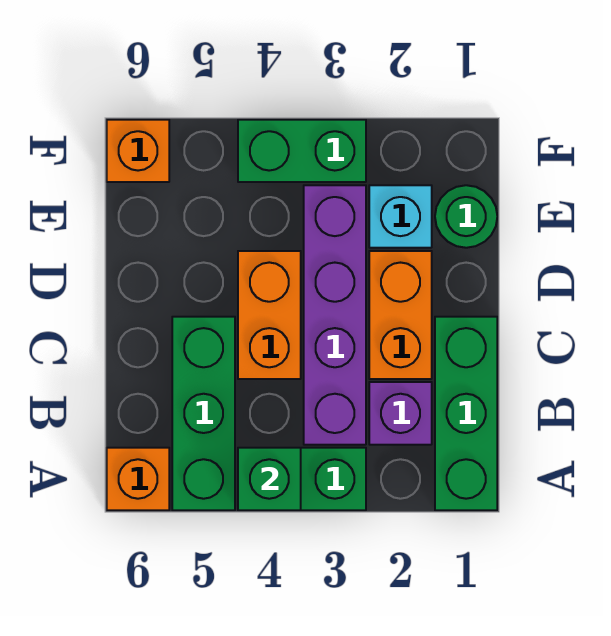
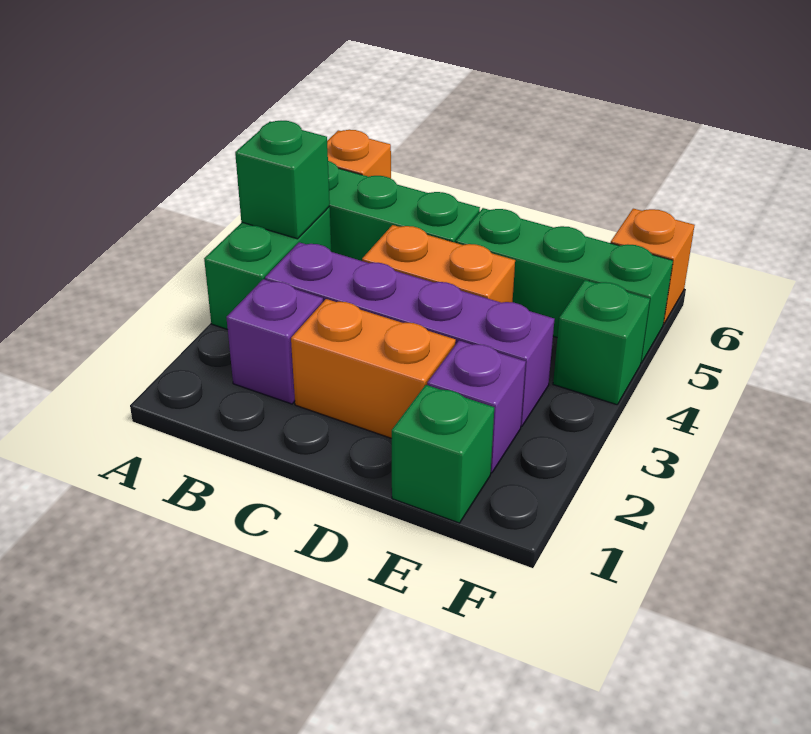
green 1x3 brick [435,317,497,510] -> green 1x3 brick moved to [456,208,673,363]
green 1x1 round brick [435,185,497,248] -> green 1x1 brick [392,385,494,523]
cyan 1x1 brick [369,185,432,248] -> purple 1x1 brick [427,341,526,473]
green 1x2 brick [238,120,366,182] -> green 1x1 brick [553,280,650,405]

